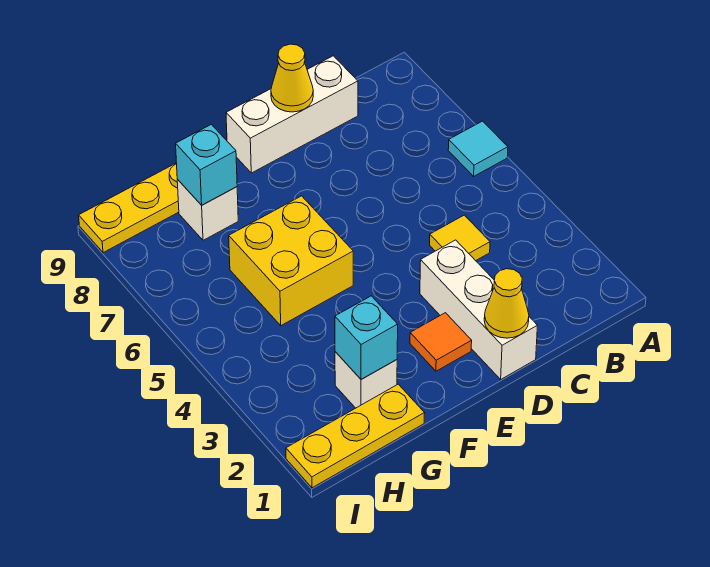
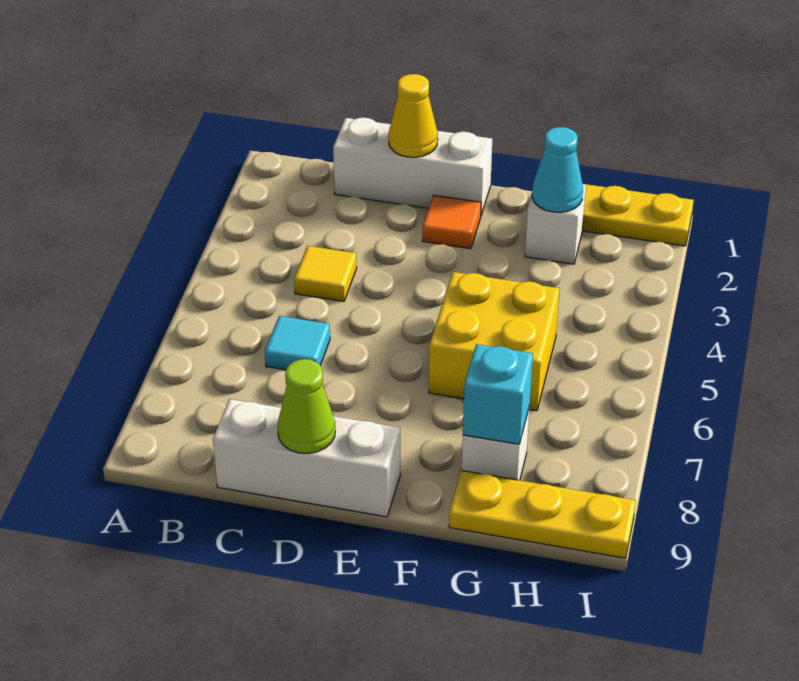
cyan 1x1 tile [448,121,508,176] -> cyan 1x1 tile moved to [265,316,330,370]
white 1x3 brick [420,240,537,379] -> white 1x3 brick turned to [333,117,492,215]
yellow 1x1 cone [271,44,313,112] -> lime 1x1 cone [278,359,335,453]
cyan 1x1 brick [335,296,398,379] -> cyan 1x1 cone [532,127,583,212]

